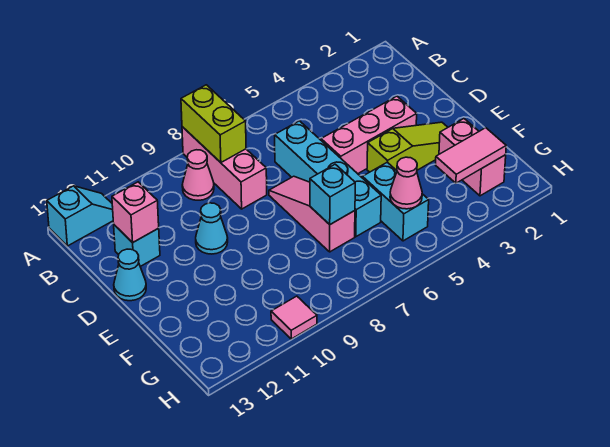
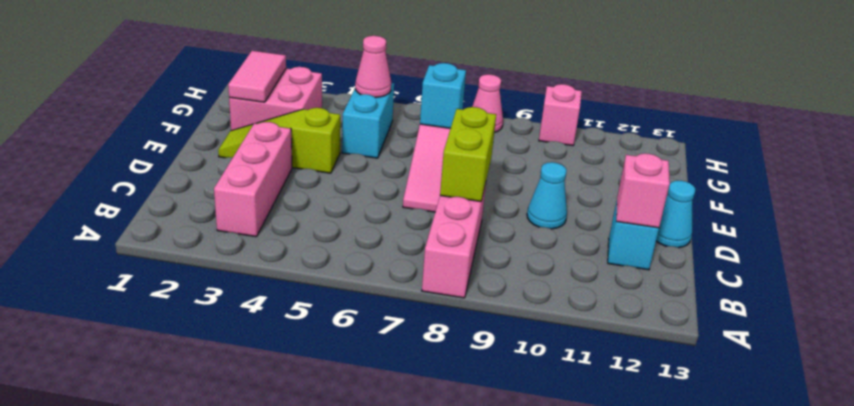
lime 1x2 brick [181,85,246,162] -> lime 1x2 brick moved to [440,107,496,202]
cyan 1x2 slope [47,186,113,246] -> none
pink 1x1 cone [182,150,214,200] -> pink 1x1 cone moved to [472,74,503,133]
cyan 1x4 brick [275,121,381,237] -> none
pink 1x3 brick [321,96,417,174] -> pink 1x3 brick turned to [214,122,292,237]
pink 1x2 brick [439,119,506,196] -> pink 2x2 brick [229,67,322,131]
pink 1x2 tile [436,128,506,183] -> pink 1x2 tile turned to [228,51,286,102]
pink 1x1 tile [271,296,317,339] -> pink 1x1 brick [539,84,582,146]

